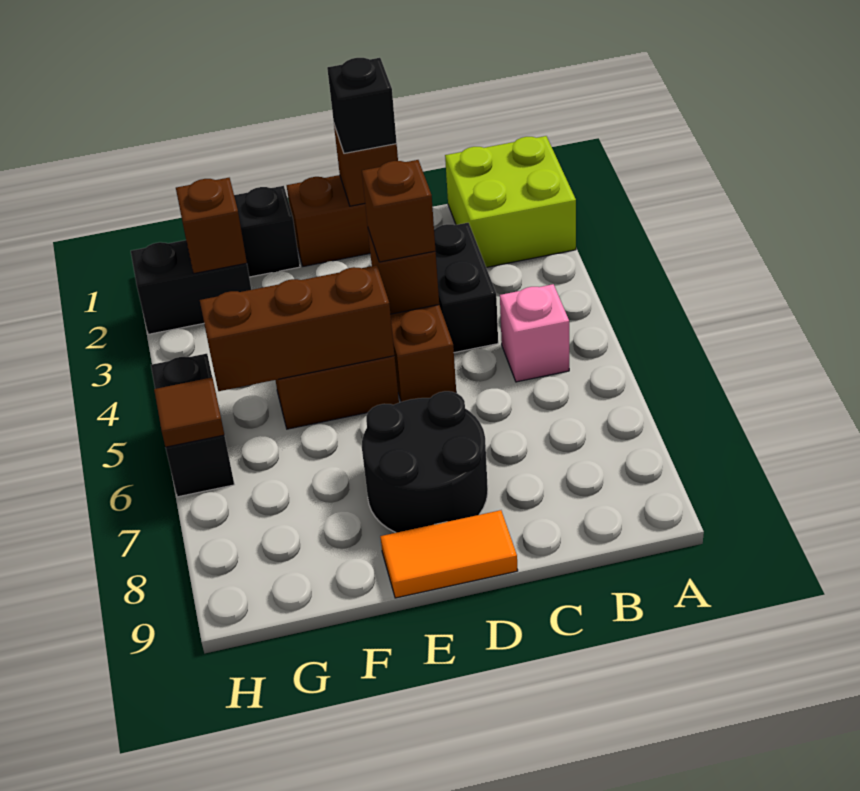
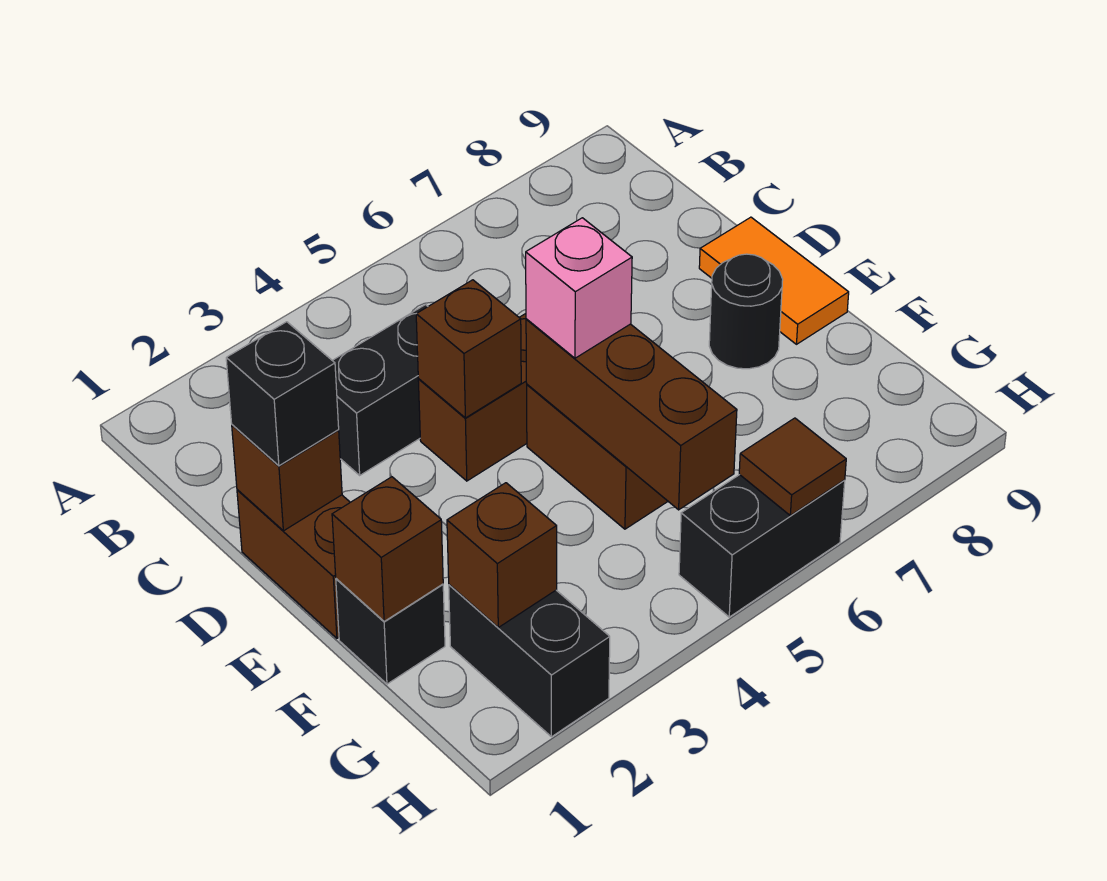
lime 2x2 brick [445,136,576,267] -> none
pink 1x1 brick [500,284,569,382] -> pink 1x1 brick moved to [526,218,632,358]
brown 1x1 brick [362,160,436,262] -> brown 1x1 brick moved to [332,477,443,621]
black 2x2 round brick [362,391,488,533] -> black 1x1 round brick [709,254,783,369]

